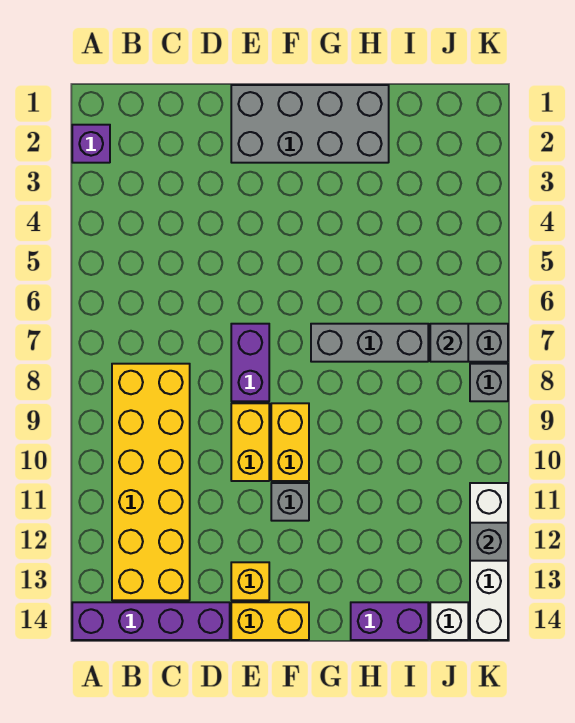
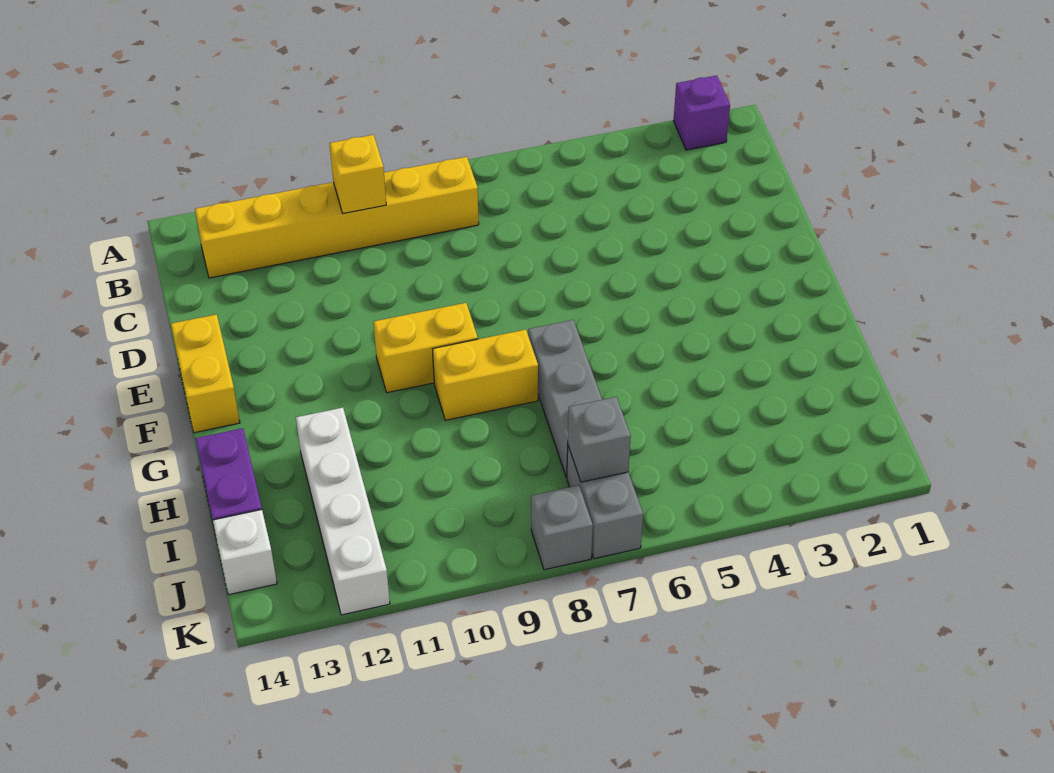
purple 1x4 brick [72,602,230,640] -> none
yellow 2x6 brick [112,364,190,600] -> yellow 1x6 brick [195,157,479,278]
grey 2x4 brick [231,85,389,163] -> none
purple 1x2 brick [231,324,269,401] -> none
yellow 1x2 brick [231,403,269,481] -> yellow 1x2 brick moved to [433,330,538,420]
yellow 1x1 brick [231,562,269,600] -> yellow 1x1 brick moved to [329,135,386,213]
grey 1x1 brick [271,483,309,521] -> none
white 1x4 brick [470,483,508,640] -> white 1x4 brick turned to [296,408,390,615]
grey 1x1 brick [470,523,508,561] -> none

